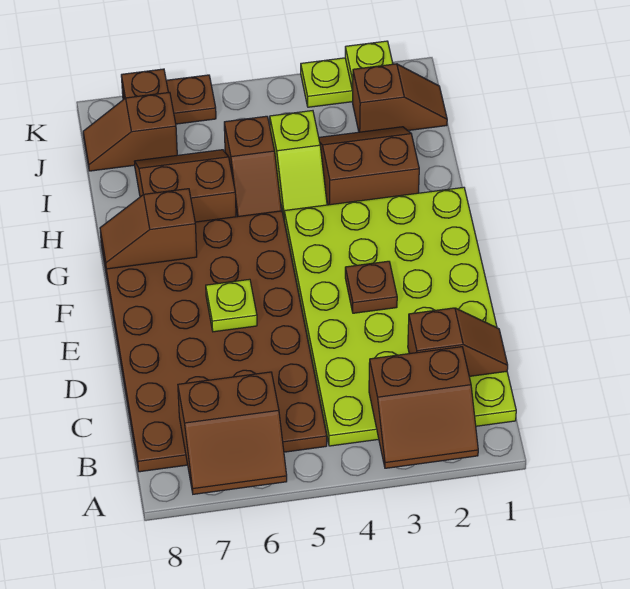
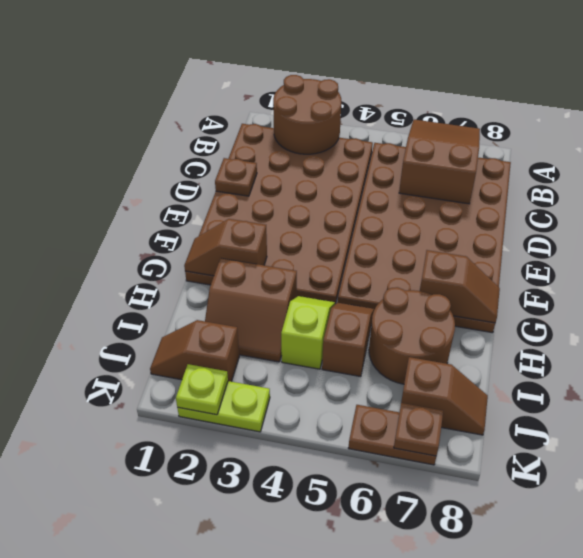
brown 2x2 slope [369,347,478,468] -> brown 2x2 round brick [273,75,341,154]
brown 2x2 slope [178,372,287,494] -> brown 2x3 slope [399,120,480,204]
lime 4x6 plate [284,187,516,446] -> brown 4x6 plate [185,124,373,304]
brown 1x2 slope [408,308,508,376] -> brown 1x2 slope moved to [184,219,267,276]
brown 1x1 plate [345,261,397,313] -> brown 1x1 plate moved to [215,158,257,196]
lime 1x1 plate [206,279,257,332] -> none
brown 2x2 slope [135,150,236,222] -> brown 2x2 round brick [369,287,455,384]

